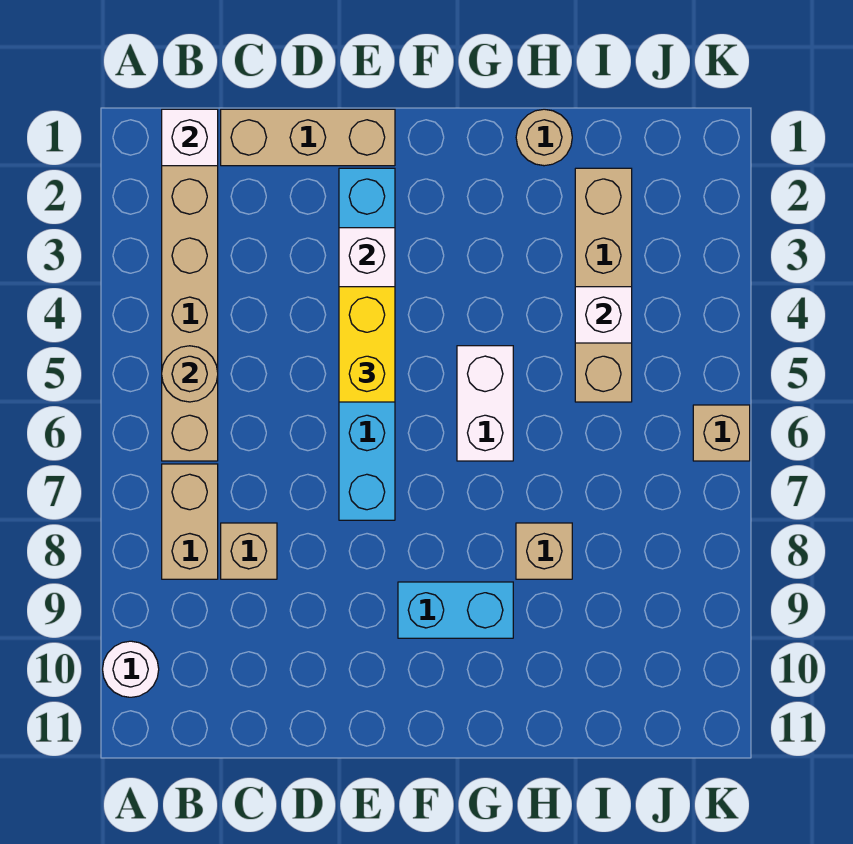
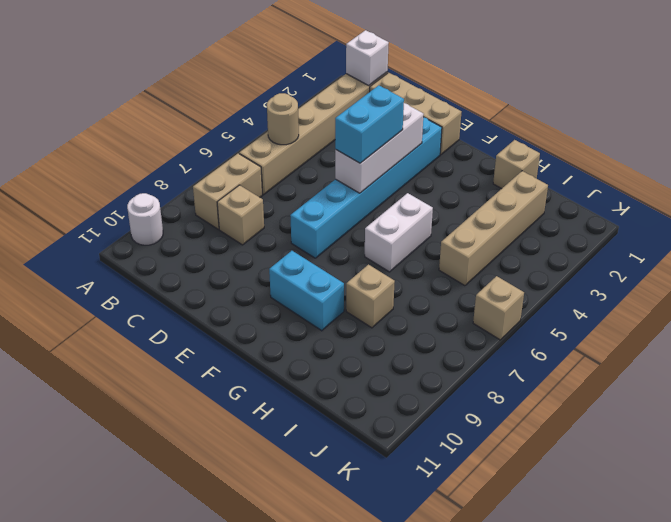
yellow 1x2 brick [339,287,395,402] -> cyan 1x2 brick [335,85,404,163]
tan 1x1 round brick [516,109,572,166] -> tan 1x1 brick [493,140,540,189]
white 1x1 brick [575,287,632,343] -> none

